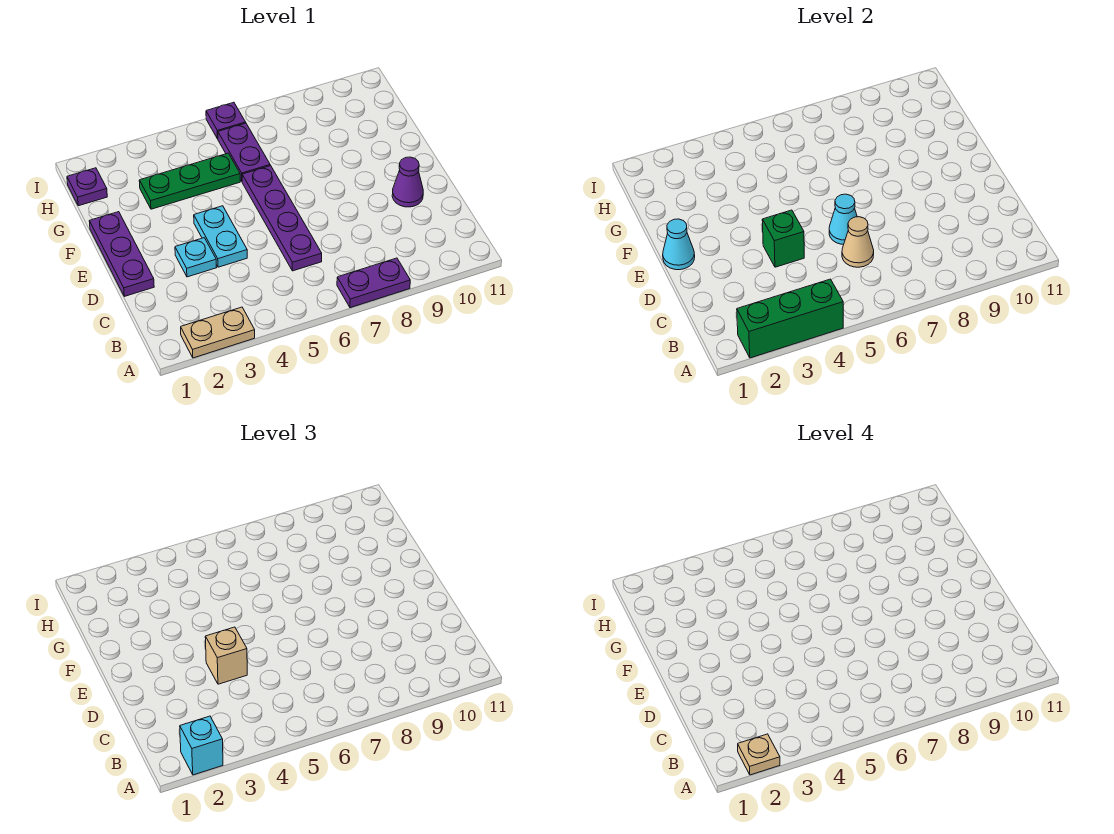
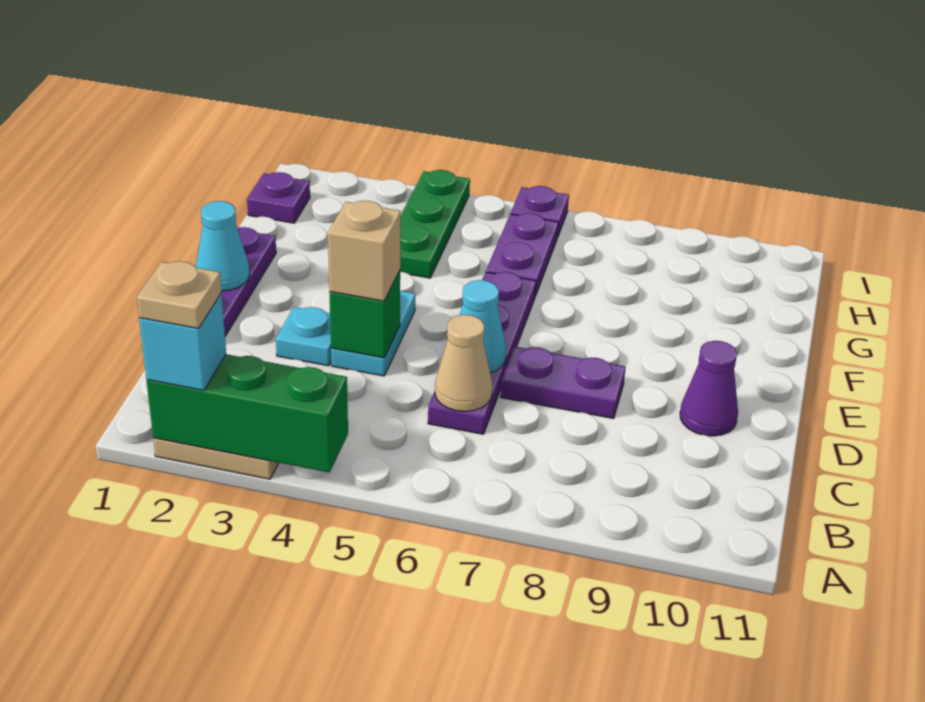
purple 1x2 plate [337,258,410,308] -> purple 1x2 plate moved to [500,346,626,419]
green 1x3 plate [139,153,240,209] -> green 1x3 plate turned to [400,170,470,278]

